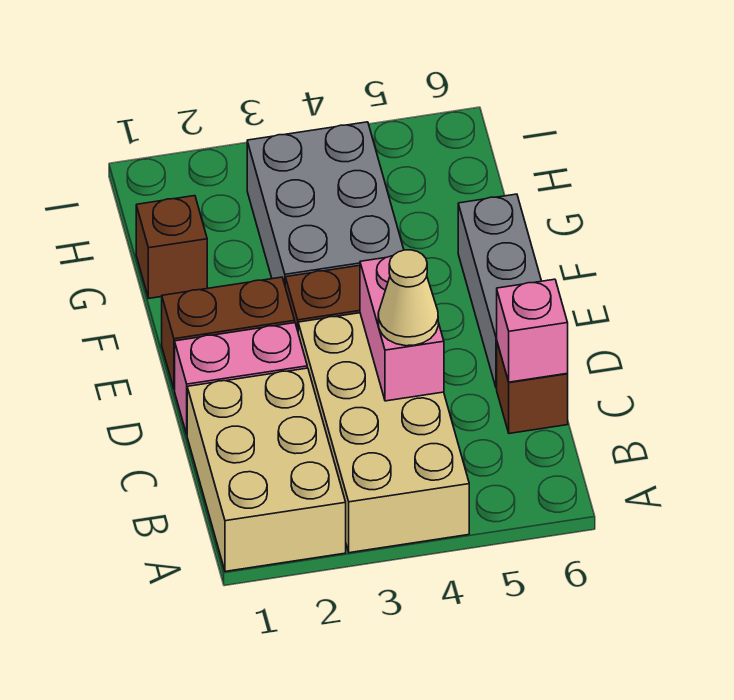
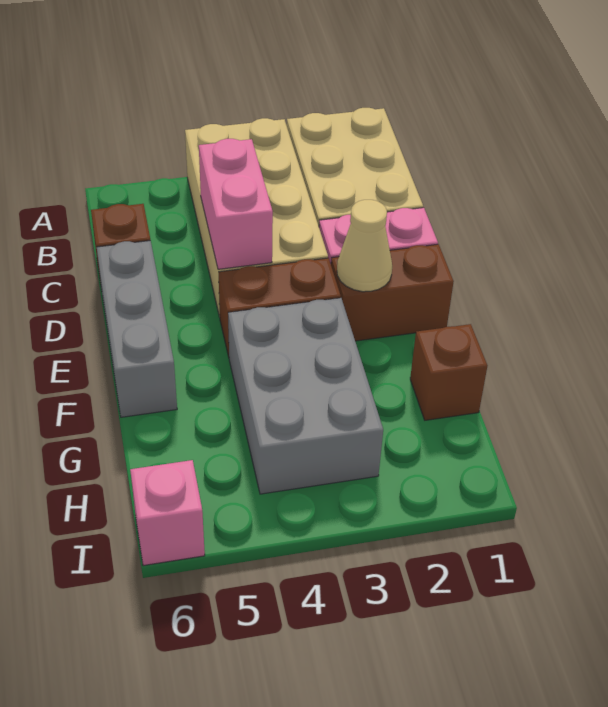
tan 1x1 cone [378,250,438,346] -> tan 1x1 cone moved to [337,200,392,292]
pink 1x1 brick [497,279,568,382] -> pink 1x1 brick moved to [130,460,205,566]

